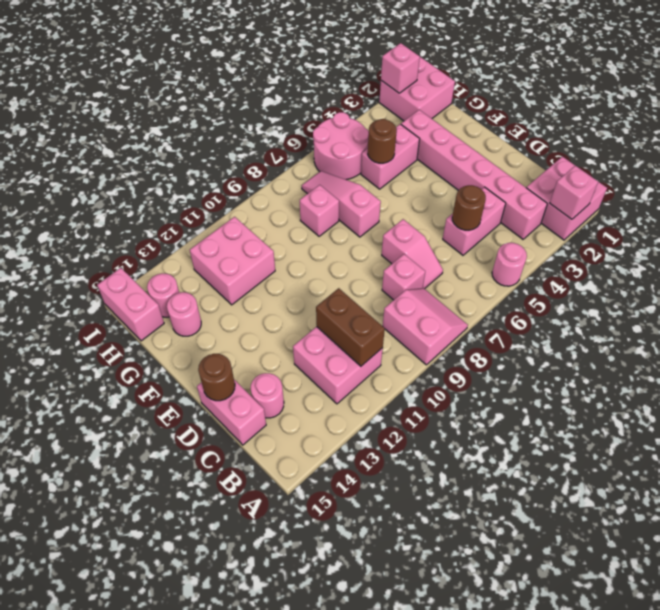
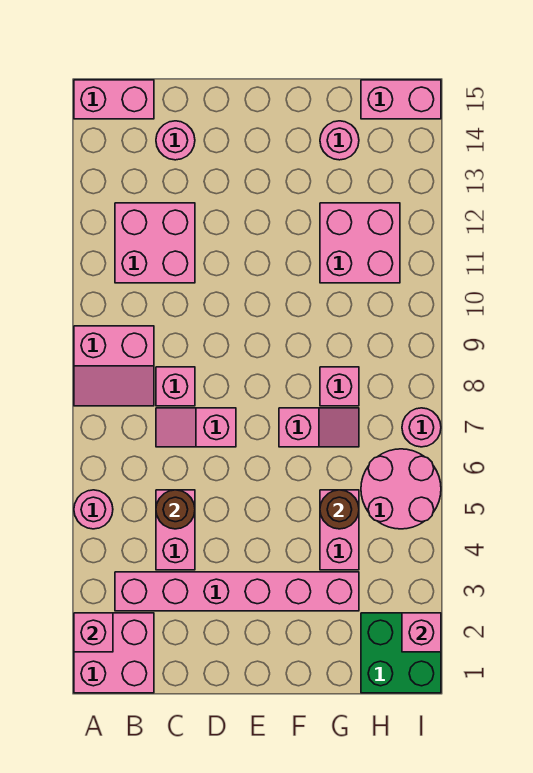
brown 1x2 brick [316,288,385,366] -> none
pink 1x2 brick [197,380,266,445] -> pink 1x2 brick moved to [74,80,154,119]
brown 1x1 round brick [198,354,235,401] -> none
pink 1x3 slope [302,171,381,237] -> pink 1x2 slope [279,408,359,447]
pink 2x2 brick [379,57,455,121] -> green 2x2 brick [361,613,441,693]
pink 1x1 round brick [147,273,179,317] -> pink 1x1 round brick moved to [402,408,441,447]

